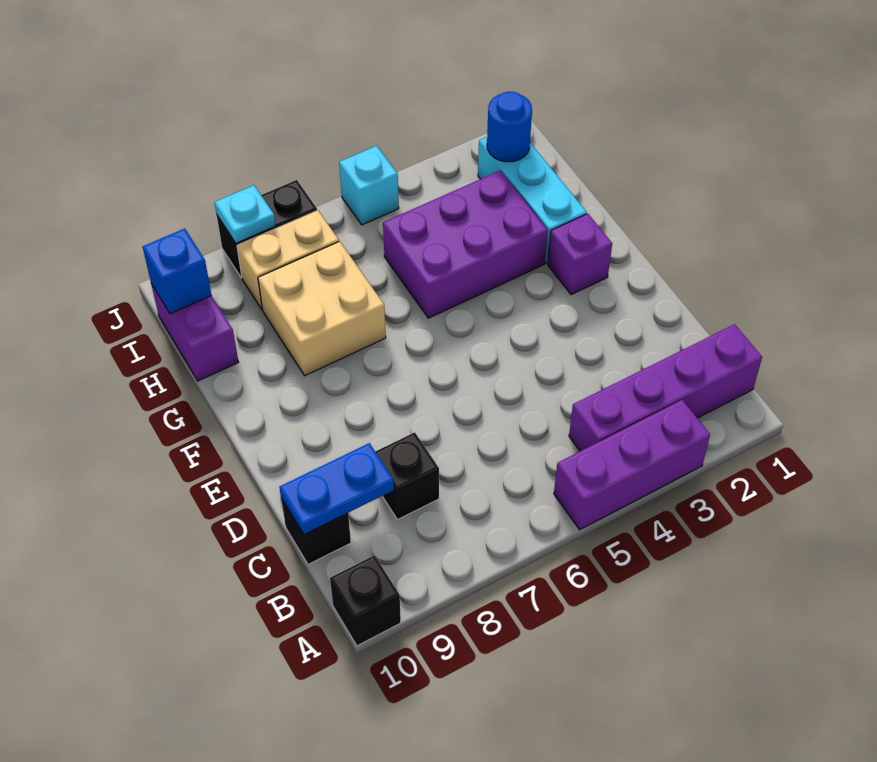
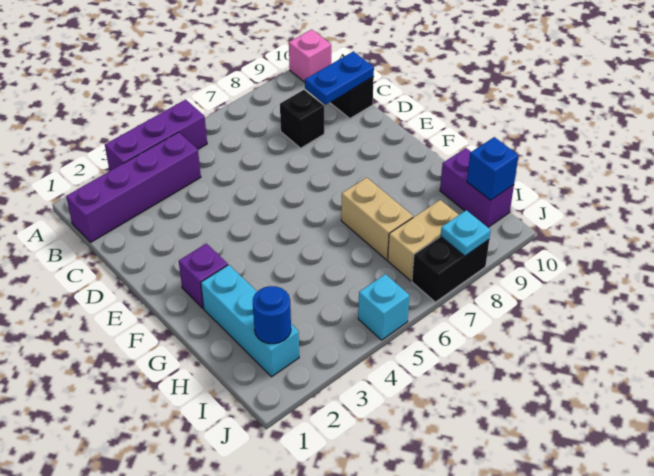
black 1x1 brick [330,555,401,646] -> pink 1x1 brick [289,29,331,82]
purple 2x3 brick [383,171,548,318] -> none
tan 2x2 brick [258,241,386,376] -> tan 1x2 brick [341,178,413,260]

